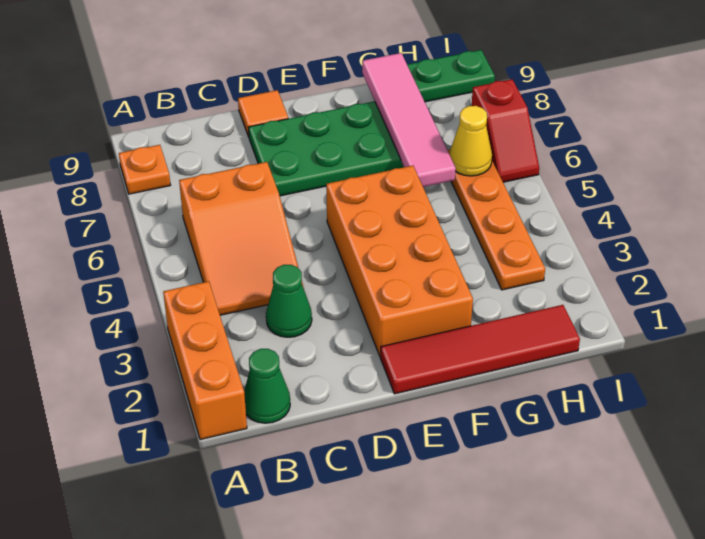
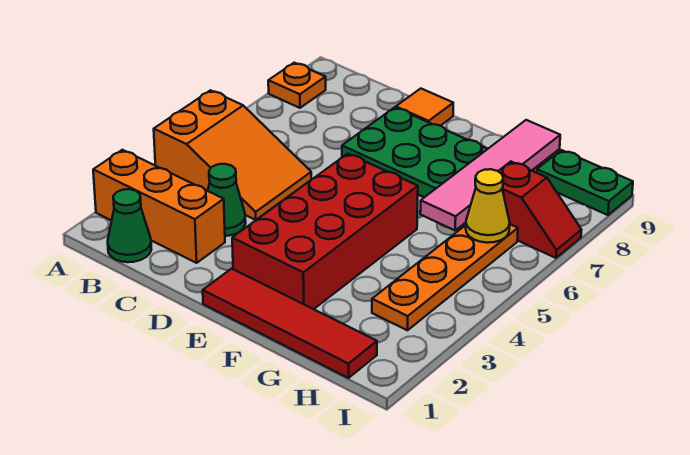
orange 1x3 brick [163,281,247,440] -> orange 1x3 brick turned to [93,150,225,263]
orange 2x3 slope [179,162,304,315] -> orange 2x3 slope turned to [154,90,311,220]
orange 2x4 brick [326,166,473,356] -> red 2x4 brick [232,154,418,309]
red 1x2 slope [472,79,539,182] -> red 1x2 slope turned to [498,162,581,258]

